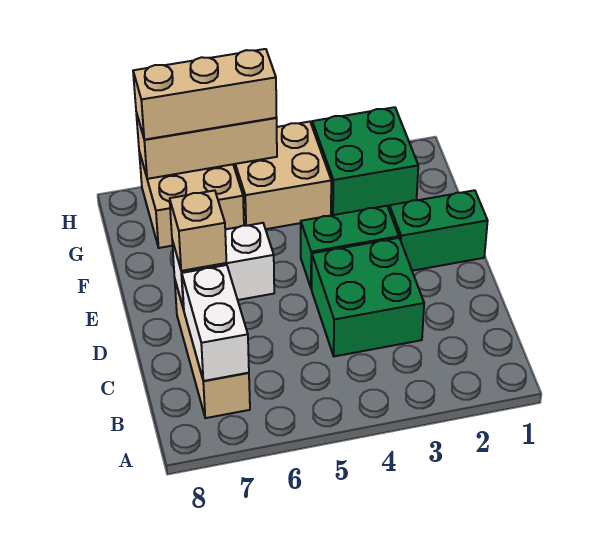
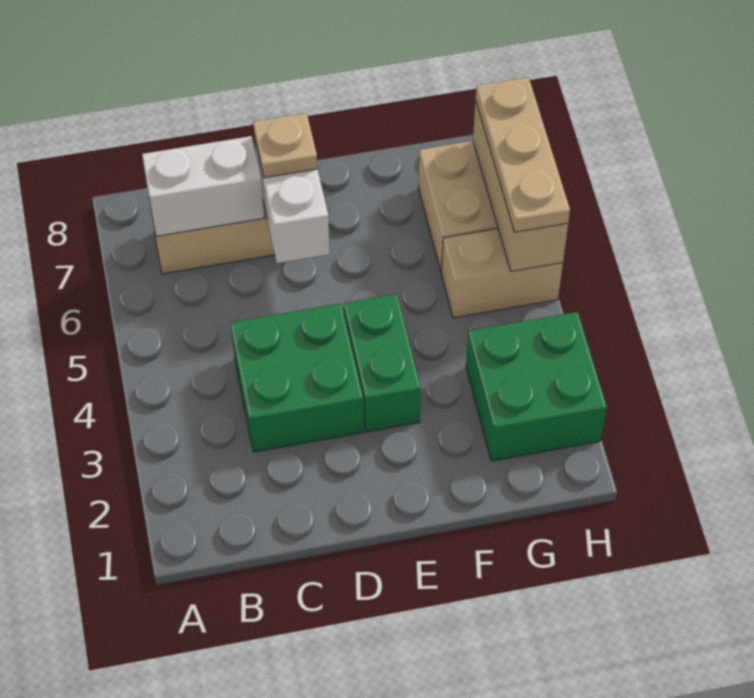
tan 1x1 brick [170,190,226,271] -> tan 1x1 plate [253,113,318,178]
green 1x2 brick [389,190,488,271] -> none
tan 2x2 brick [233,122,331,229] -> tan 1x2 brick [442,229,563,318]
tan 1x3 brick [133,49,277,140] -> tan 1x3 plate [476,77,570,232]

